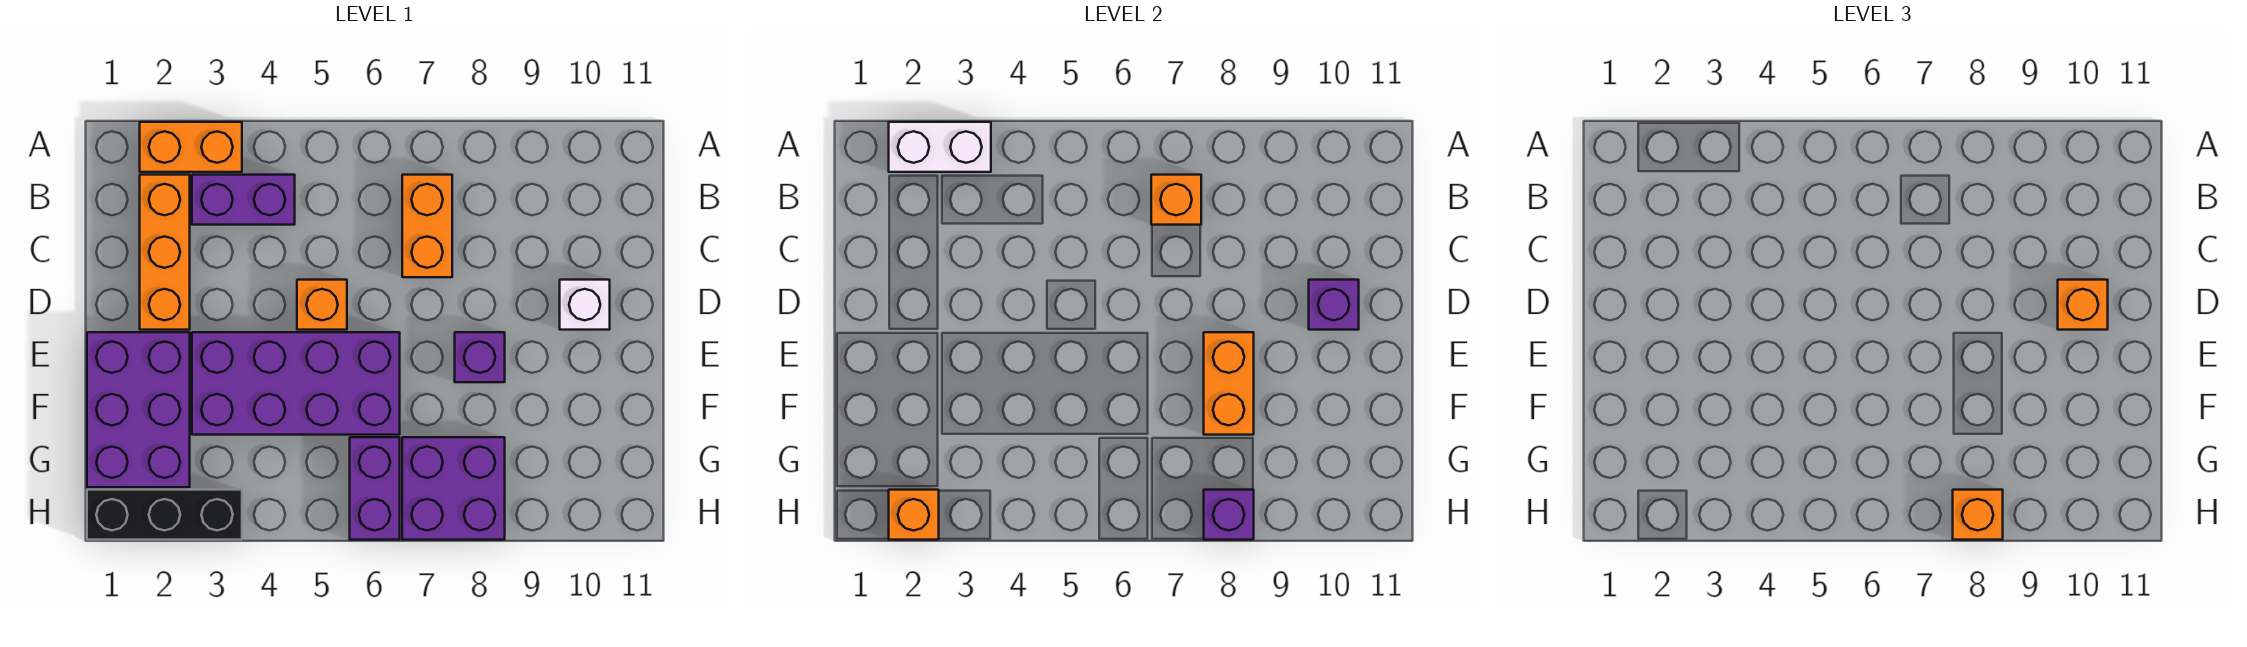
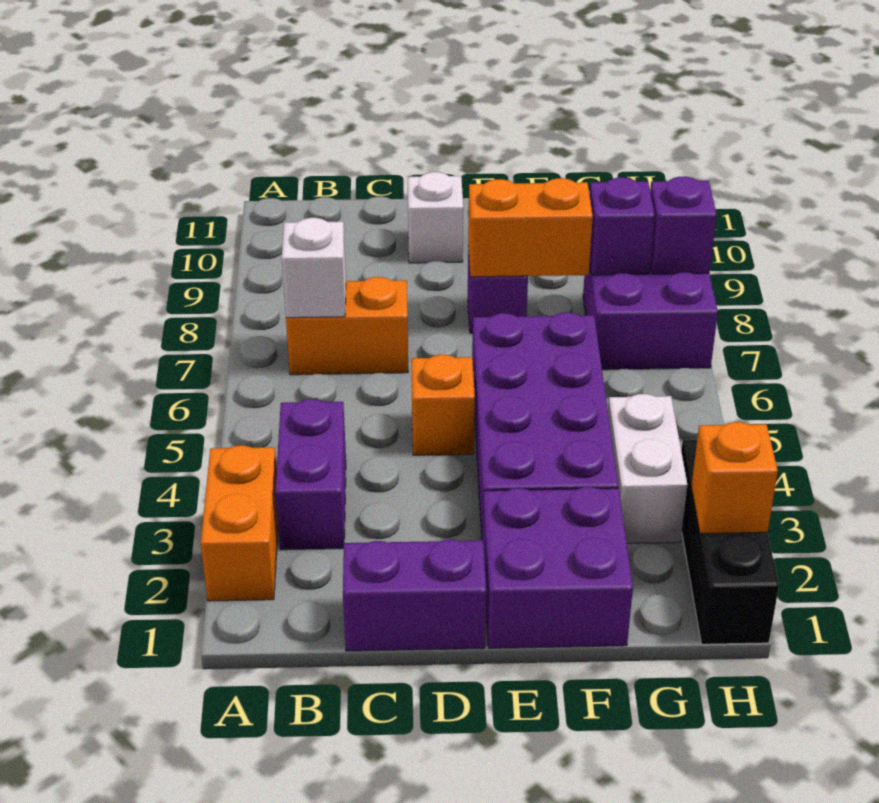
white 1x2 brick [889,122,991,172] -> white 1x2 brick moved to [608,394,687,543]
orange 1x3 brick [140,175,190,330] -> none
orange 1x1 brick [1151,175,1201,225] -> white 1x1 brick [282,218,346,318]
purple 1x1 brick [1309,280,1359,330] -> purple 1x1 brick moved to [589,177,655,275]
orange 1x1 brick [2058,280,2108,330] -> none
purple 2x3 brick [87,332,190,487] -> purple 2x2 brick [483,487,633,648]
purple 1x2 brick [350,437,400,540] -> purple 1x2 brick moved to [343,540,486,651]
orange 1x1 brick [1953,490,2003,540] -> none

